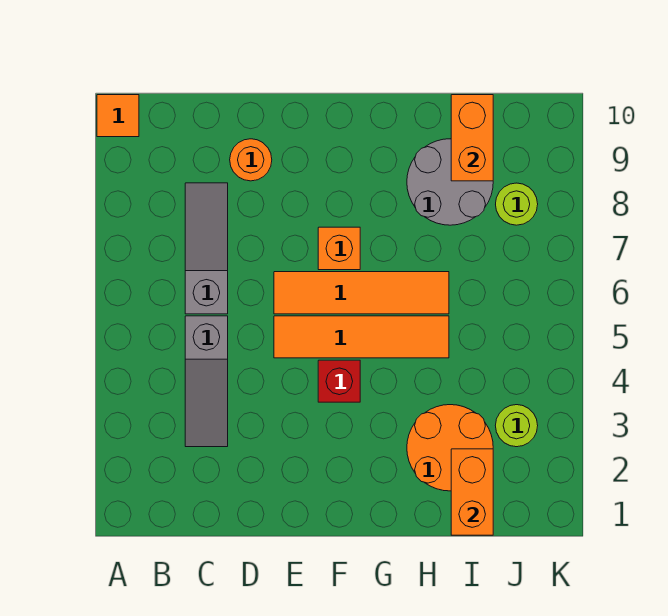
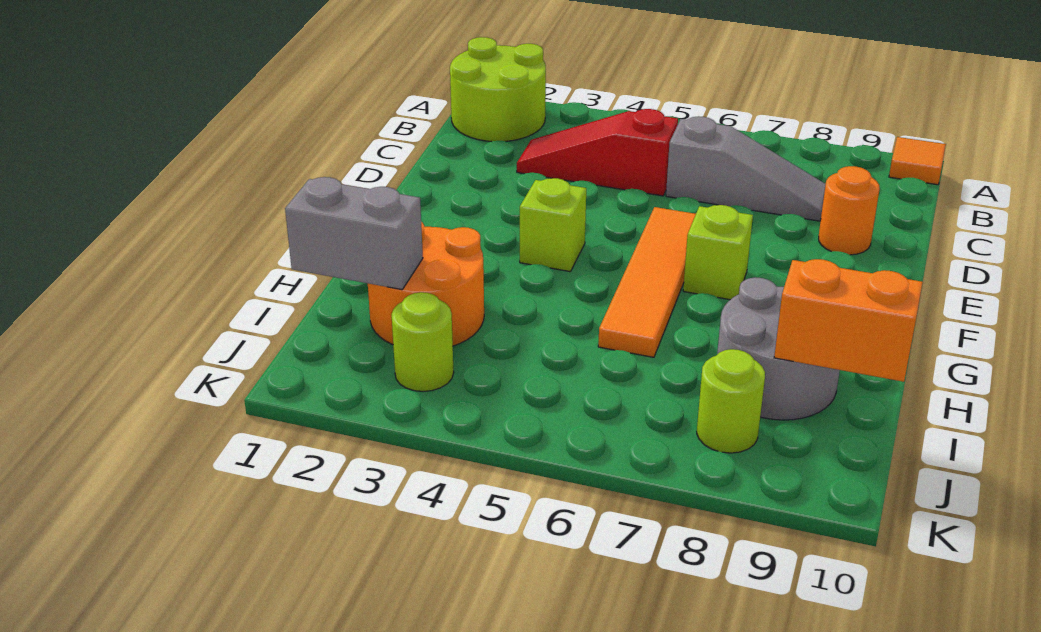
none -> lime 2x2 round brick [450,37,546,142]
grey 1x3 slope [185,316,228,447] -> red 1x3 slope [517,109,678,196]
orange 1x4 tile [274,316,449,358] -> none
red 1x1 brick [318,360,360,402] -> lime 1x1 brick [520,178,586,272]
orange 1x1 brick [318,227,360,270] -> lime 1x1 brick [683,205,753,300]
orange 1x2 brick [451,449,493,535] -> grey 1x2 brick [285,177,423,290]

